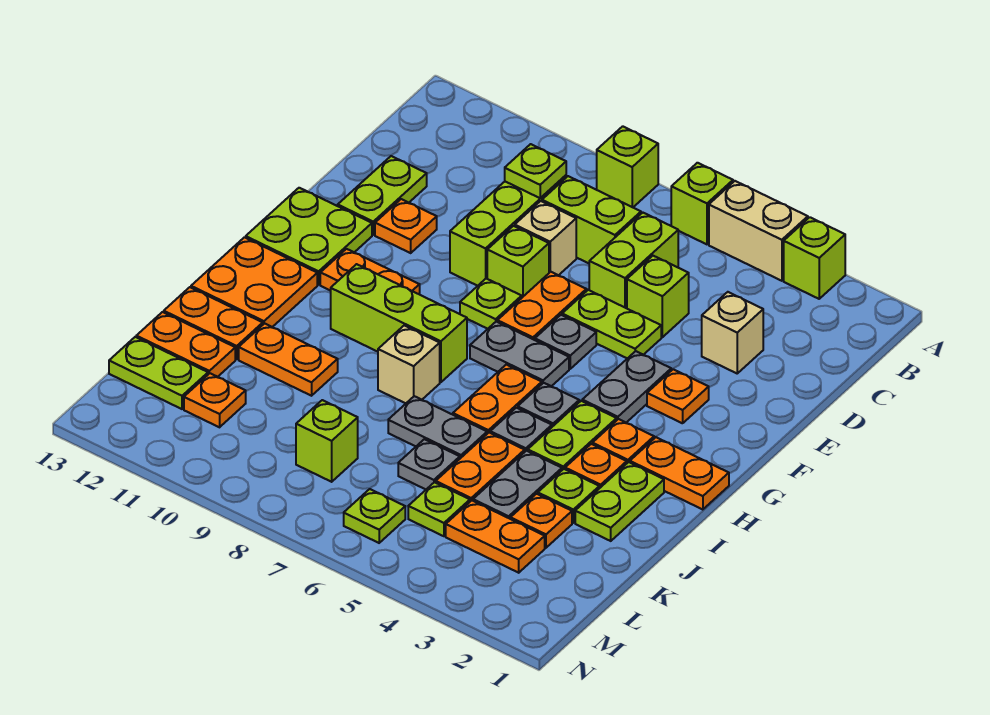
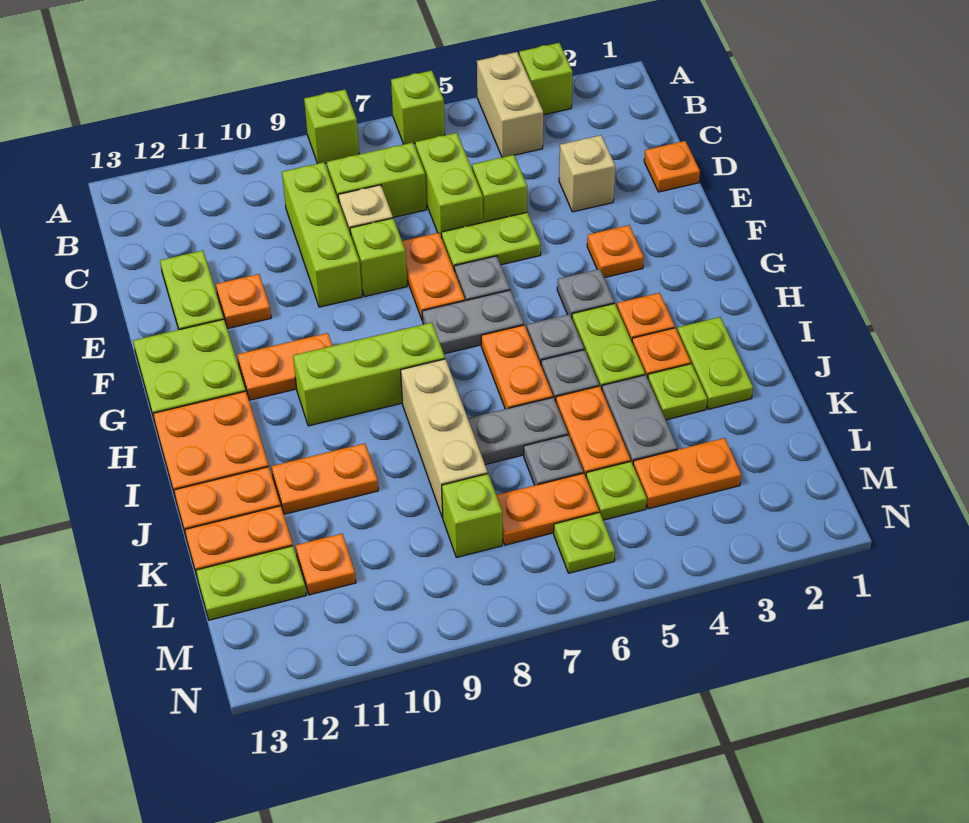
tan 1x2 brick [709,181,808,281] -> tan 1x2 brick turned to [477,52,543,157]
lime 1x1 plate [505,144,566,198] -> none
grey 1x2 plate [582,351,671,423] -> grey 1x1 plate [557,269,614,318]
lime 1x1 plate [460,279,522,329] -> none
orange 1x2 plate [630,437,729,510] -> orange 1x2 plate moved to [496,473,599,545]
tan 1x1 brick [378,326,440,403] -> tan 1x3 brick [401,359,488,517]
orange 1x1 plate [510,494,572,548] -> orange 1x1 plate moved to [644,141,700,192]

